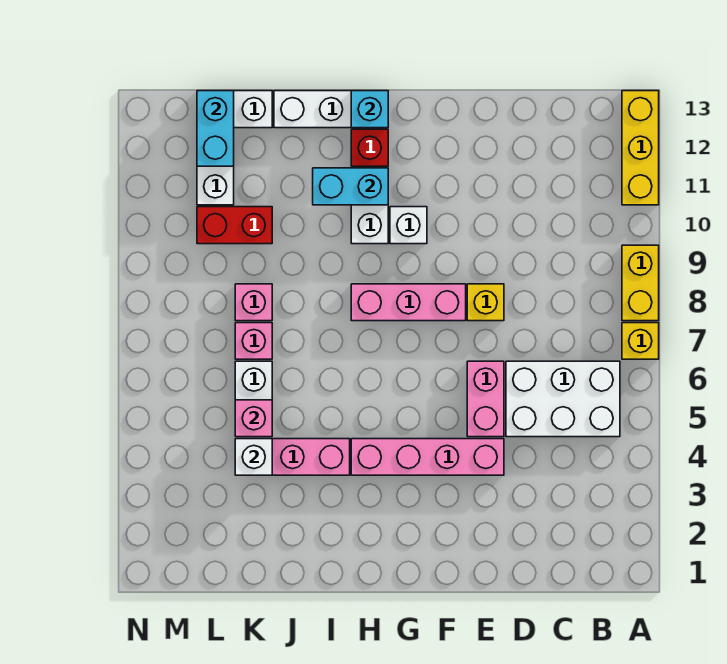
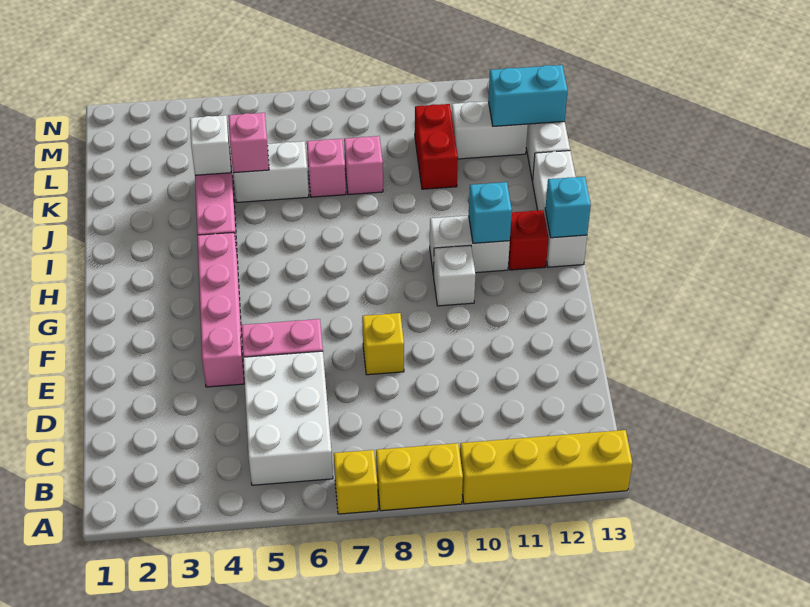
yellow 1x3 brick [622,91,659,205] -> yellow 1x4 brick [460,430,632,504]
pink 1x3 brick [351,284,466,321] -> none
cyan 1x2 brick [313,168,388,205] -> cyan 1x1 brick [469,182,512,243]

